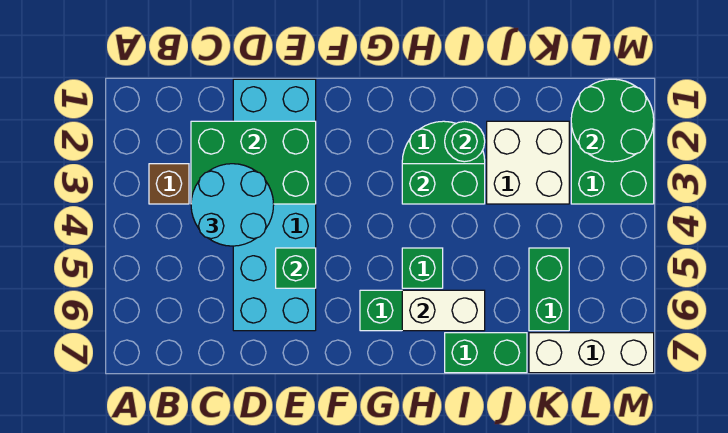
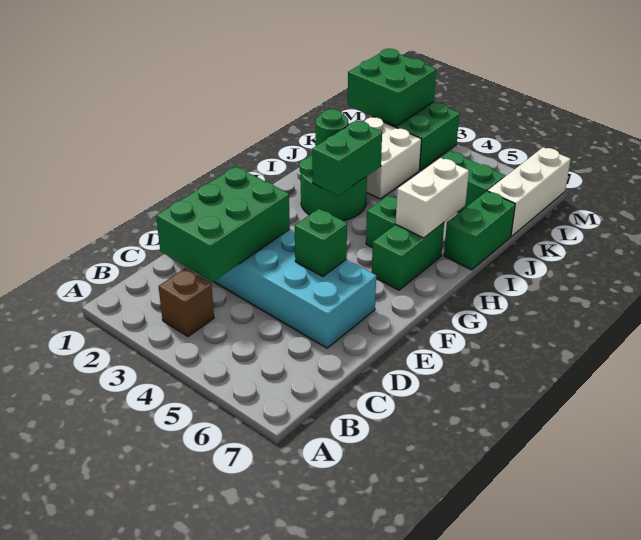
cyan 2x2 round brick [191,164,274,246] -> none
green 2x2 round brick [571,79,654,162] -> green 2x2 brick [348,49,436,126]

